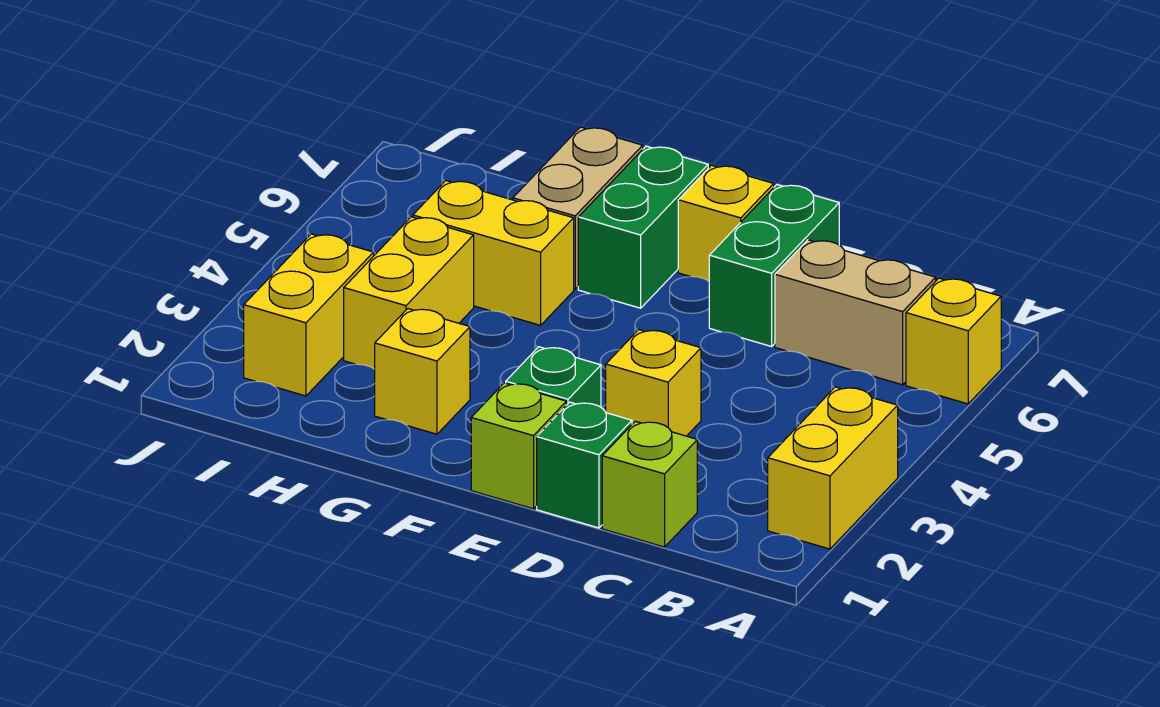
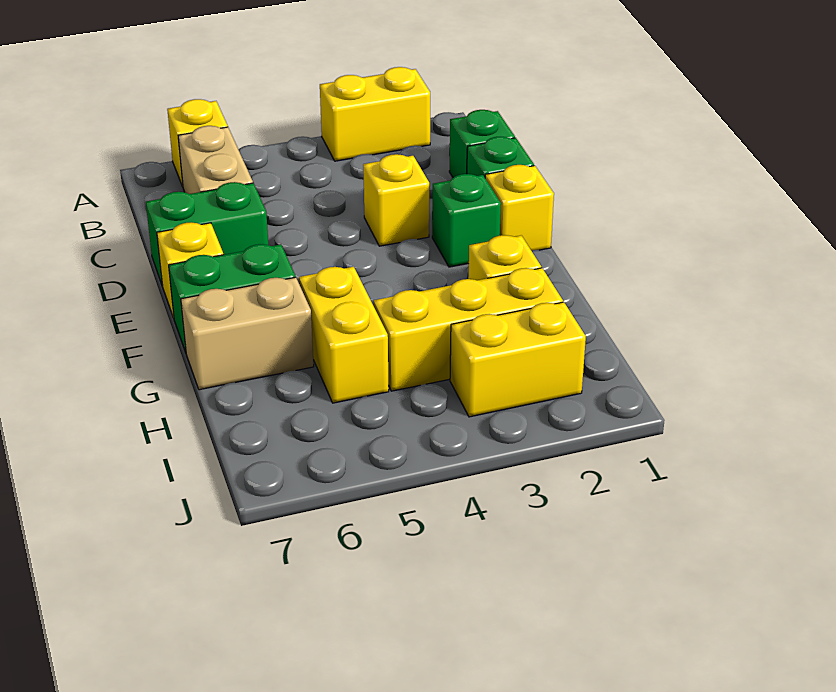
lime 1x1 brick [602,421,697,547] -> green 1x1 brick [449,110,515,177]
lime 1x1 brick [471,383,566,509] -> yellow 1x1 brick [485,165,554,250]
yellow 1x2 brick [344,217,474,369] -> yellow 1x3 brick [374,268,563,391]

